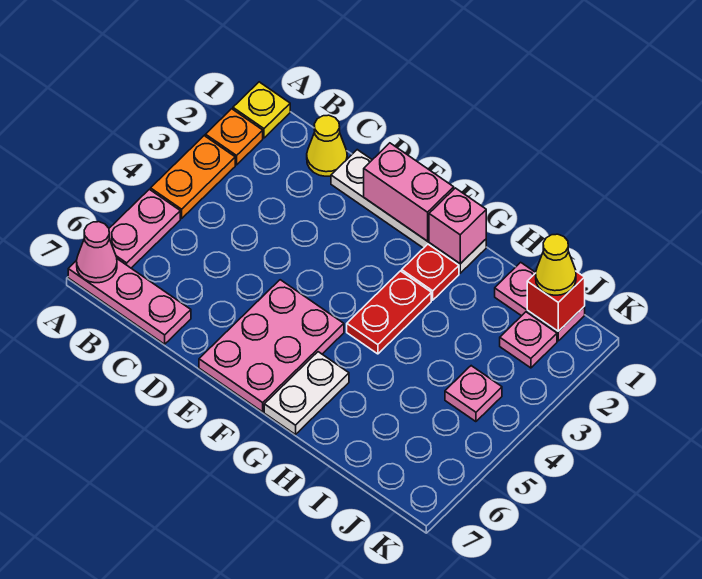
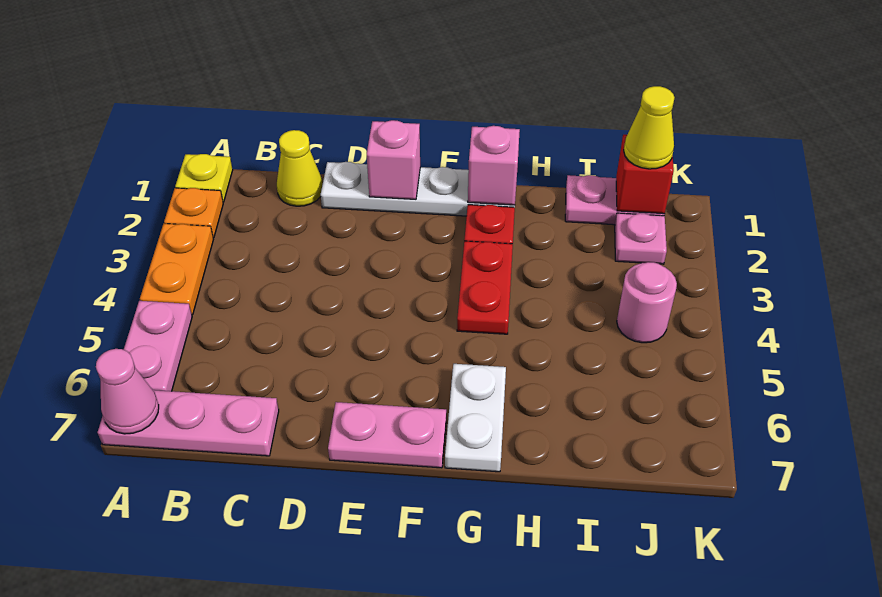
pink 1x2 brick [364,143,454,241] -> pink 1x1 brick [367,120,420,199]
pink 2x3 plate [199,280,344,412] -> pink 1x2 plate [328,402,446,468]
pink 1x1 plate [445,366,502,422] -> pink 1x1 round brick [617,262,677,343]

